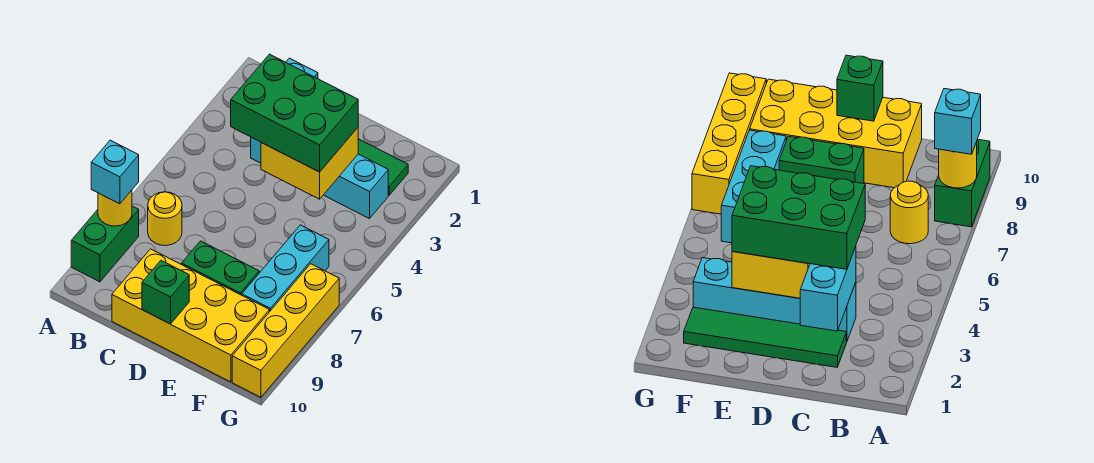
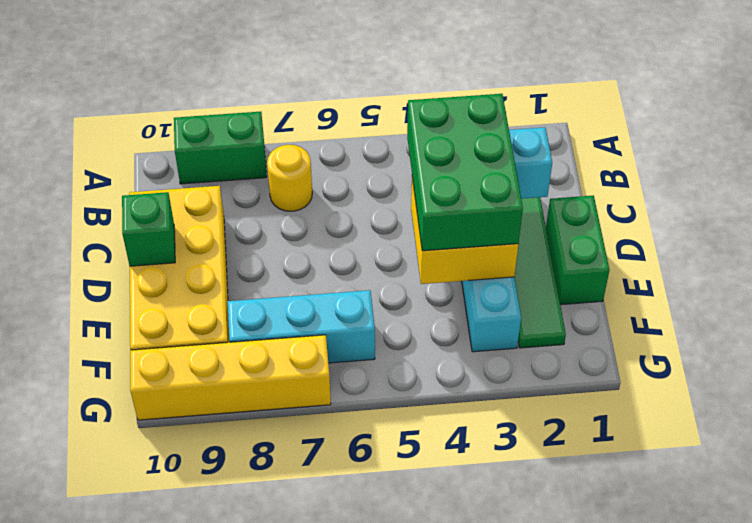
yellow 1x1 round brick [98,190,132,226] -> none
cyan 1x1 brick [91,140,139,204] -> none
green 1x2 brick [182,241,259,295] -> green 1x2 brick moved to [546,195,609,305]

